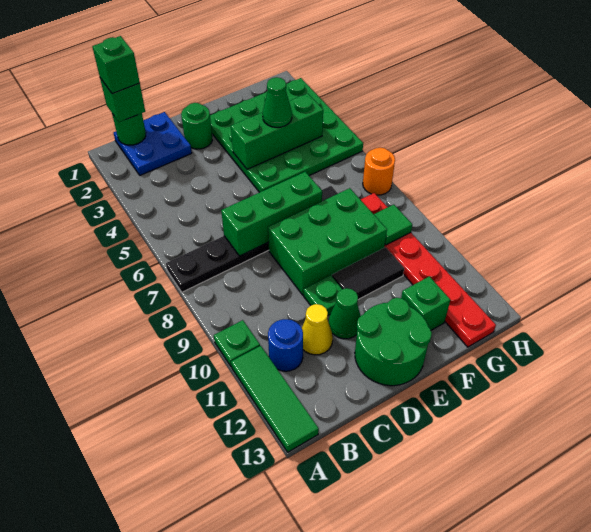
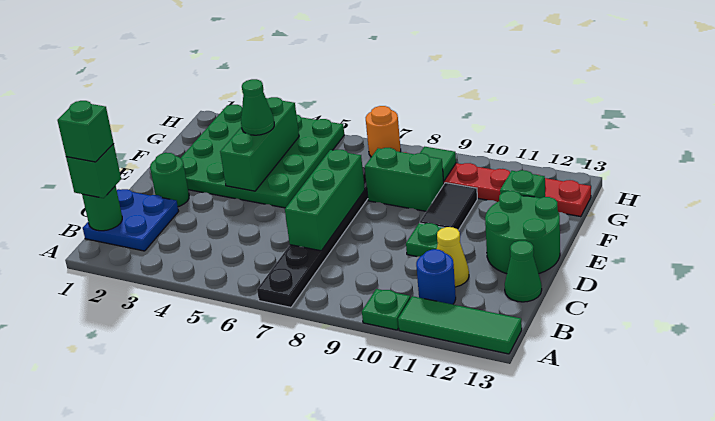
green 2x3 brick [268,188,387,295] -> green 1x2 brick [365,148,444,211]
green 1x1 cone [329,288,360,339] -> green 1x1 cone moved to [505,241,542,302]

